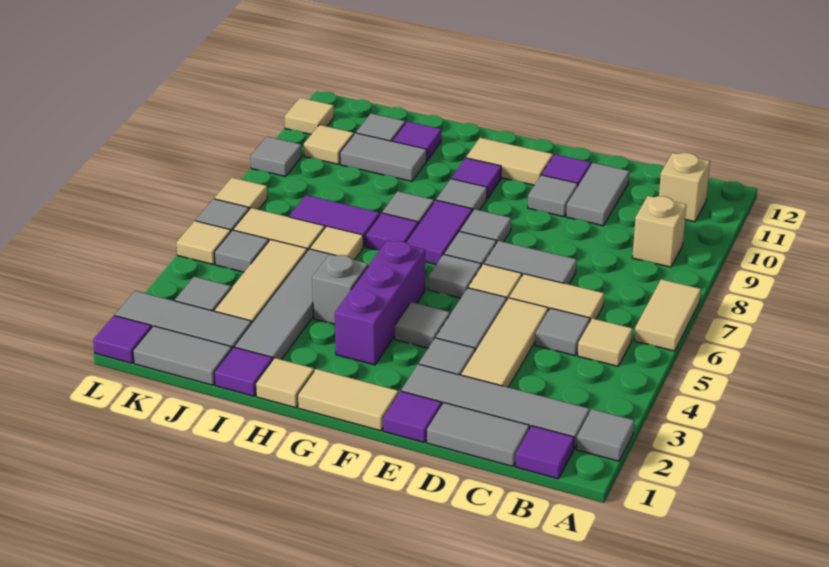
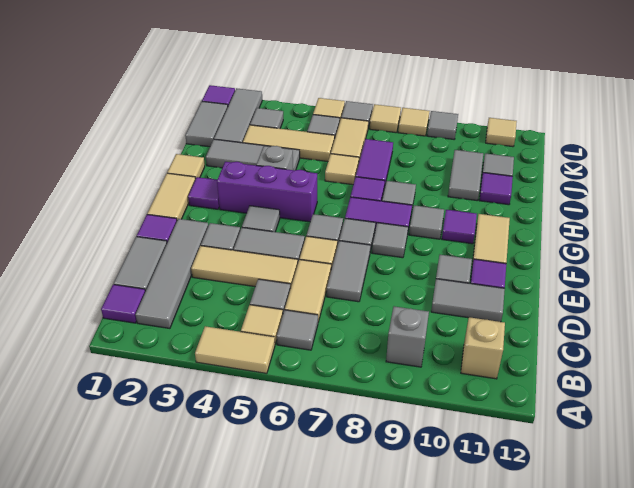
grey 1x1 tile [576,409,634,461] -> grey 1x1 tile moved to [277,310,318,350]
tan 1x2 tile [634,279,701,351] -> tan 1x2 tile moved to [195,326,275,373]
tan 1x1 brick [632,196,686,267] -> grey 1x1 brick [386,306,429,367]
purple 1x1 tile [214,347,273,396] -> purple 1x1 tile moved to [188,177,219,209]
grey 1x4 tile [235,249,329,360] -> grey 1x3 tile [206,139,300,170]
tan 1x1 tile [304,125,354,164] -> tan 1x1 tile moved to [398,108,429,136]

